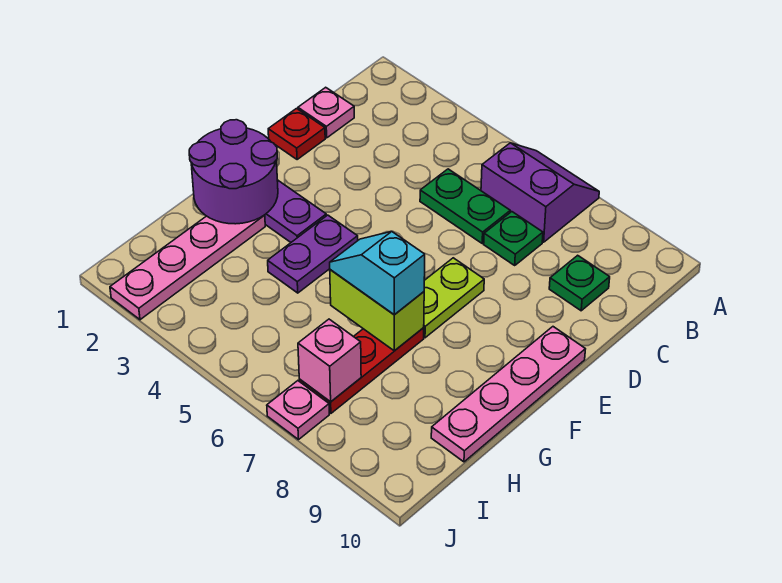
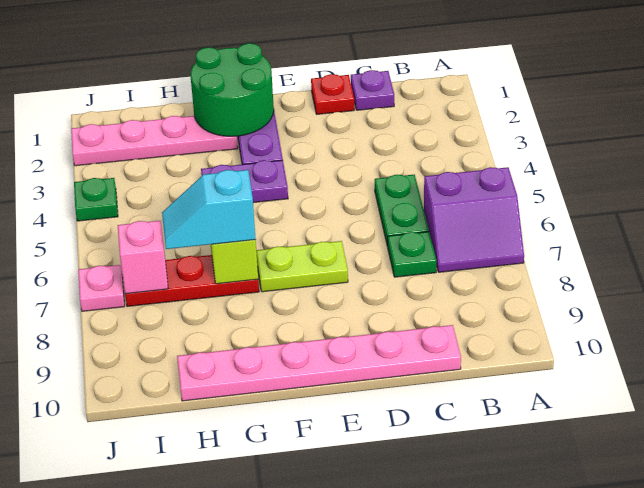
purple 2x2 slope [481,143,599,242] -> purple 2x2 slope turned to [424,167,524,272]
pink 1x1 plate [298,87,354,138] -> purple 1x1 plate [351,70,394,110]
green 1x1 plate [549,255,610,311] -> green 1x1 plate moved to [74,178,118,221]
pink 1x4 plate [431,327,585,462] -> pink 1x6 plate [177,325,461,401]
purple 2x2 round brick [189,120,278,224] -> green 2x2 round brick [191,43,274,136]
cyan 1x2 slope [330,231,425,315] -> cyan 1x2 slope turned to [162,170,256,249]

